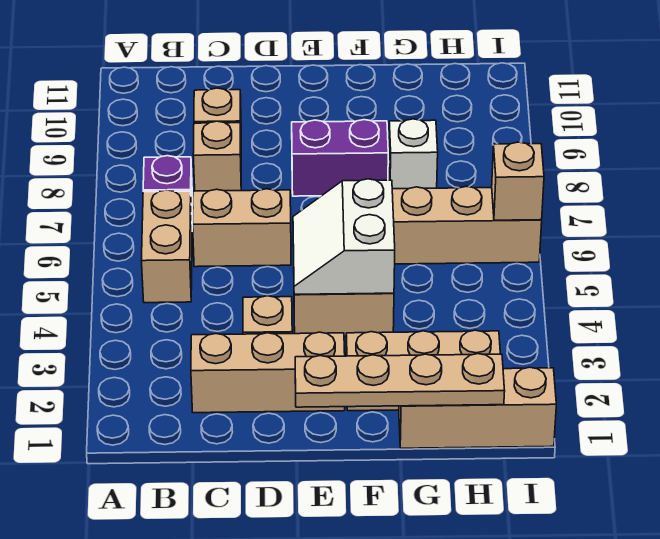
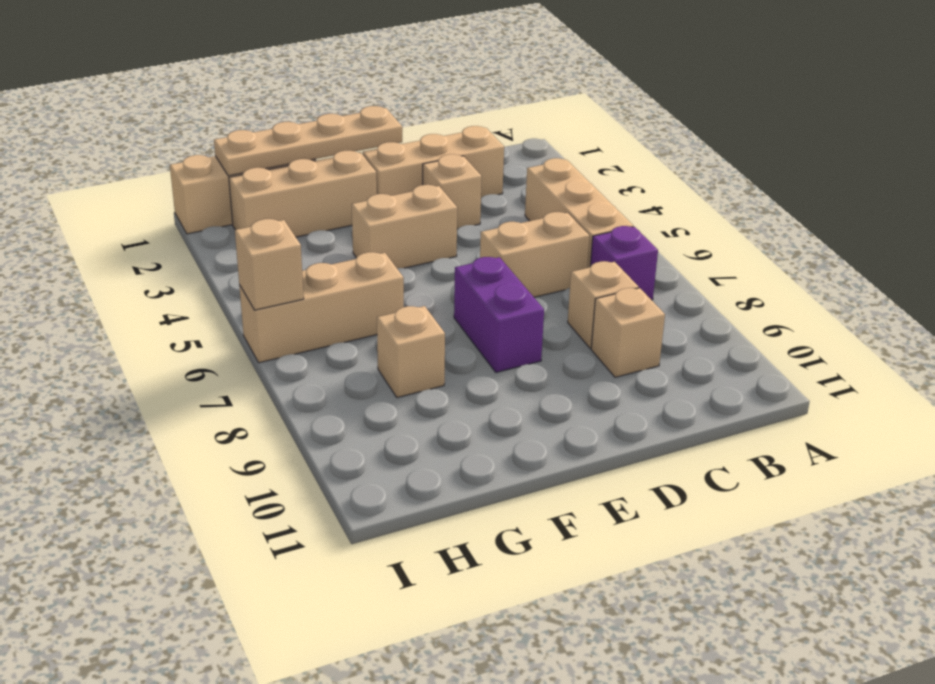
tan 1x2 brick [141,190,192,303] -> tan 1x3 brick [525,158,633,268]
white 2x2 slope [293,179,395,294] -> none
purple 1x2 brick [292,120,388,196] -> purple 1x2 brick turned to [454,257,544,372]
white 1x1 brick [389,119,438,189] -> tan 1x1 brick [377,306,445,398]

